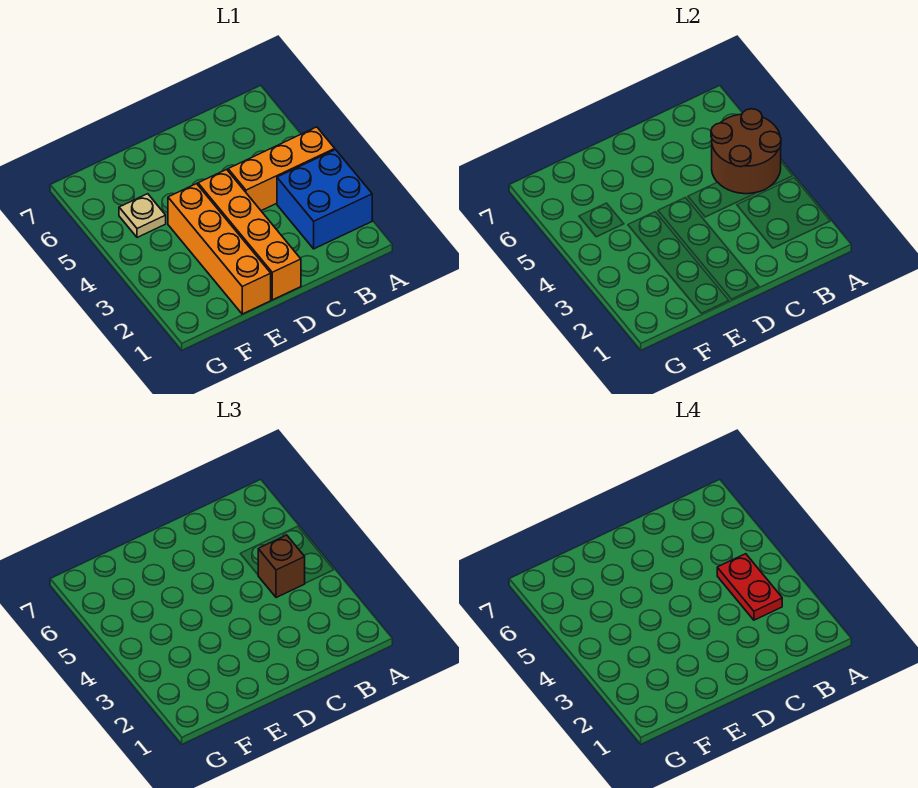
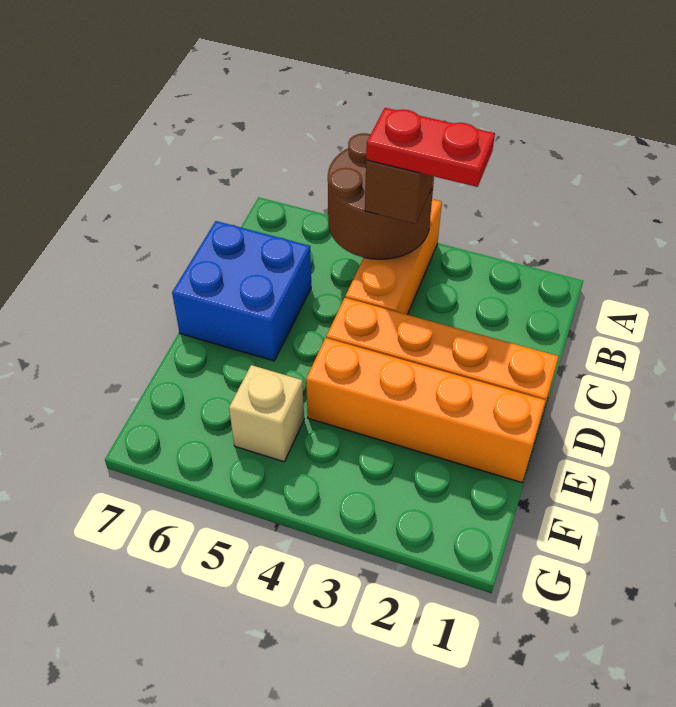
blue 2x2 brick [277,150,372,249] -> blue 2x2 brick moved to [172,221,311,361]
tan 1x1 plate [119,194,166,237] -> tan 1x1 brick [229,365,304,462]

